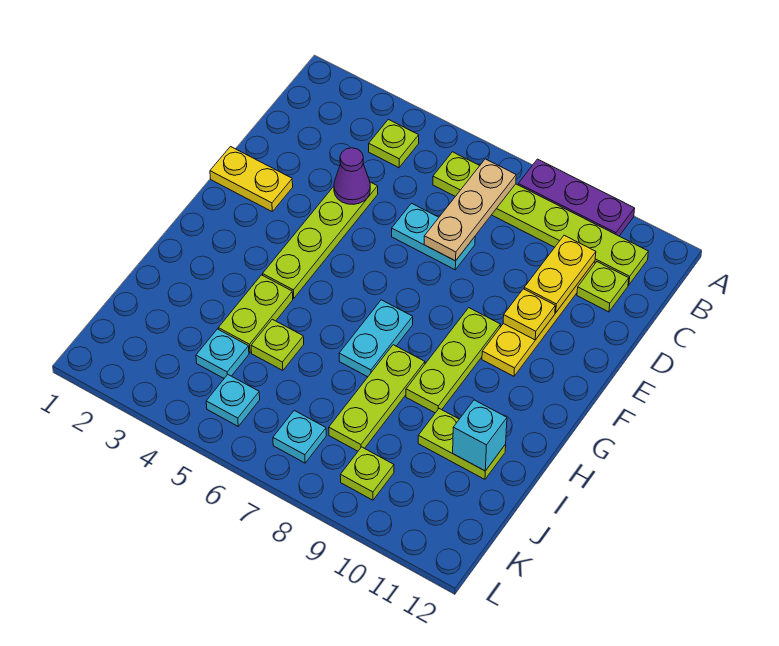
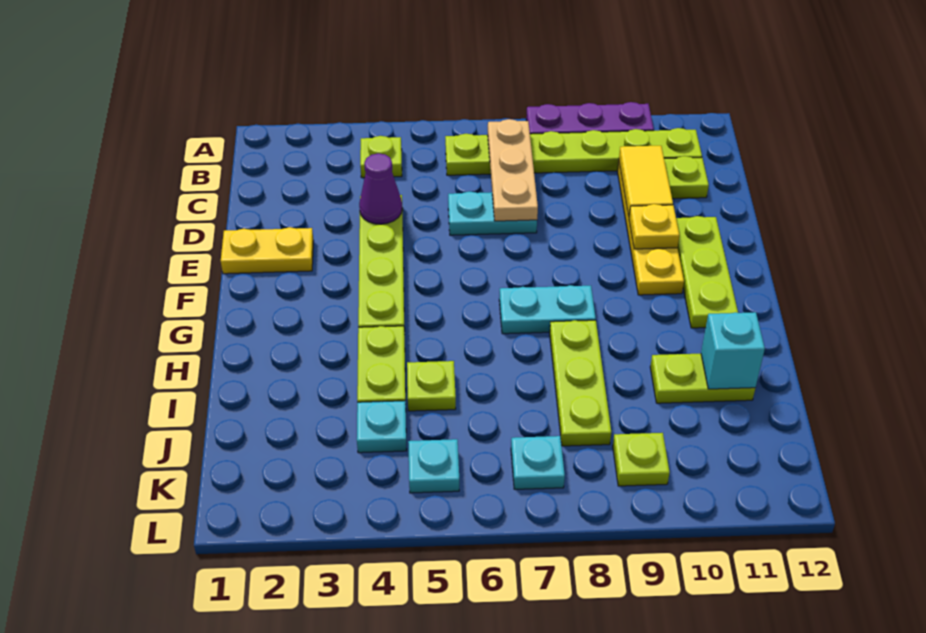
yellow 1x2 plate [524,235,596,313] -> yellow 1x2 tile [619,146,673,216]
lime 1x3 plate [406,308,501,413] -> lime 1x3 plate moved to [676,216,738,328]
cyan 1x2 plate [339,300,413,377] -> cyan 1x2 plate turned to [499,285,596,334]

